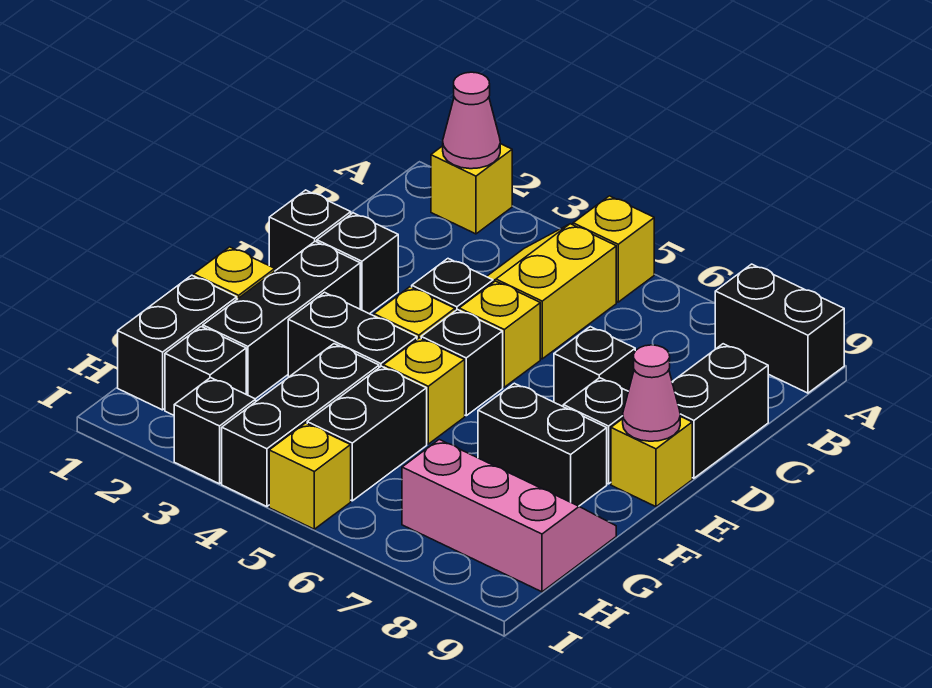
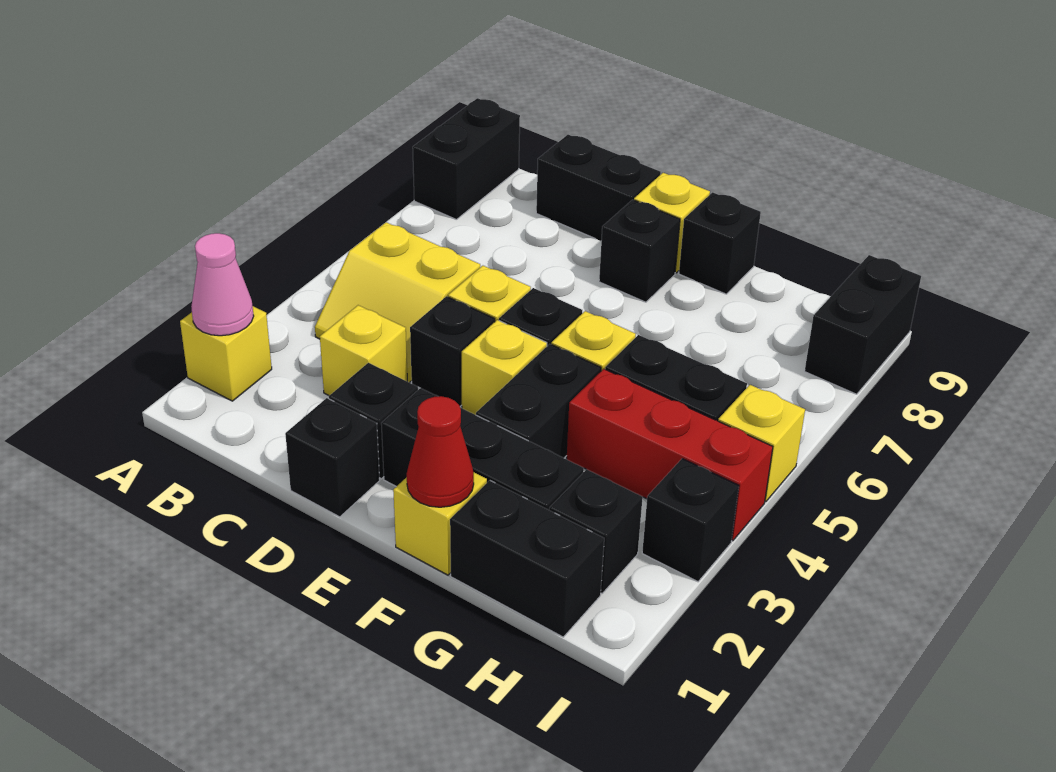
yellow 1x1 brick [573,196,654,302] -> yellow 1x1 brick moved to [320,305,407,396]
black 1x1 brick [554,327,635,406] -> black 1x1 brick moved to [679,192,761,294]
pink 1x1 cone [623,345,680,441] -> none
none -> red 1x1 cone [407,396,474,507]
black 1x2 brick [478,383,607,506] -> black 1x2 brick moved to [805,255,921,394]
black 1x3 brick [222,344,379,506] -> red 1x3 brick [567,369,773,541]
pink 2x3 slope [402,440,616,592] -> none

